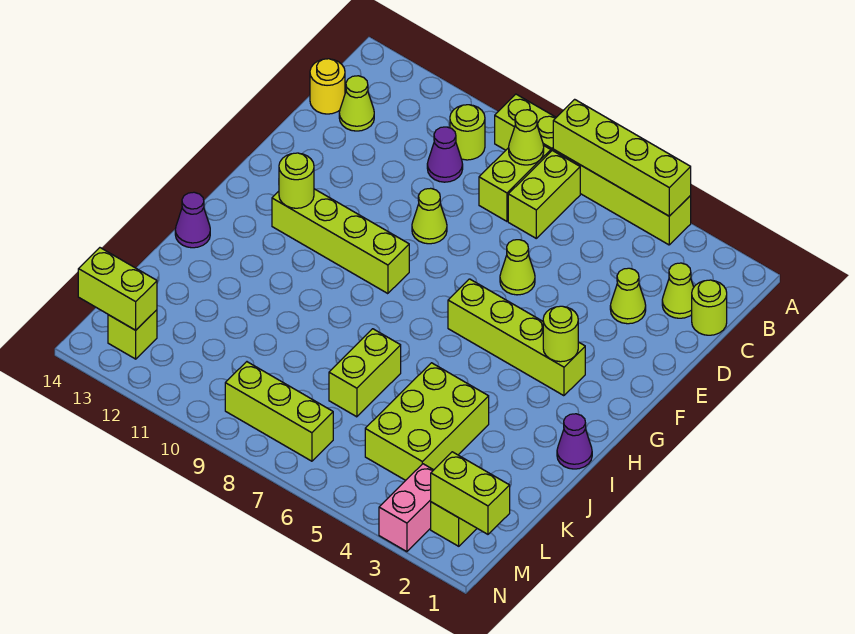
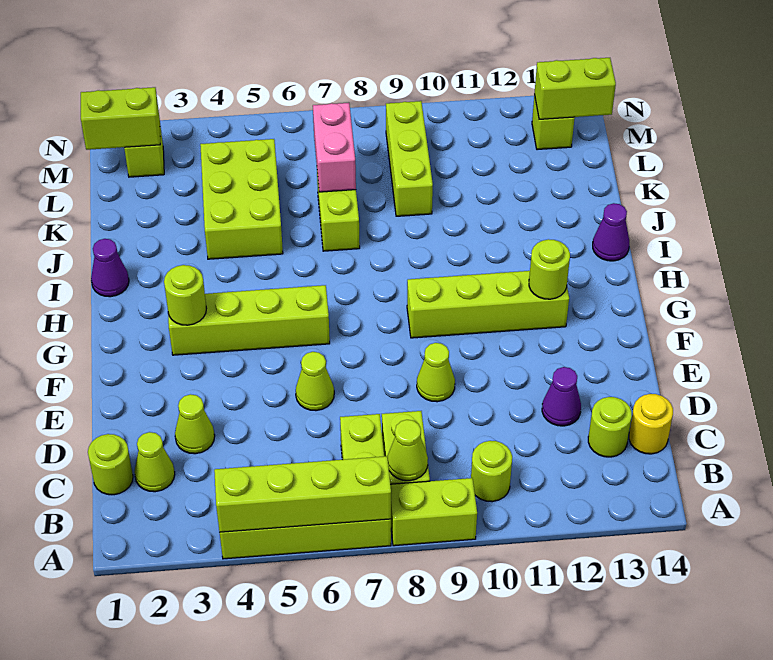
purple 1x1 cone [427,127,463,182] -> purple 1x1 cone moved to [542,367,581,426]
lime 1x1 cone [339,76,374,131] -> lime 1x1 round brick [588,397,632,457]
pink 1x2 brick [379,464,433,552] -> pink 1x2 brick moved to [313,103,356,192]
lime 1x3 brick [225,362,333,461] -> lime 1x3 brick turned to [386,101,433,216]

